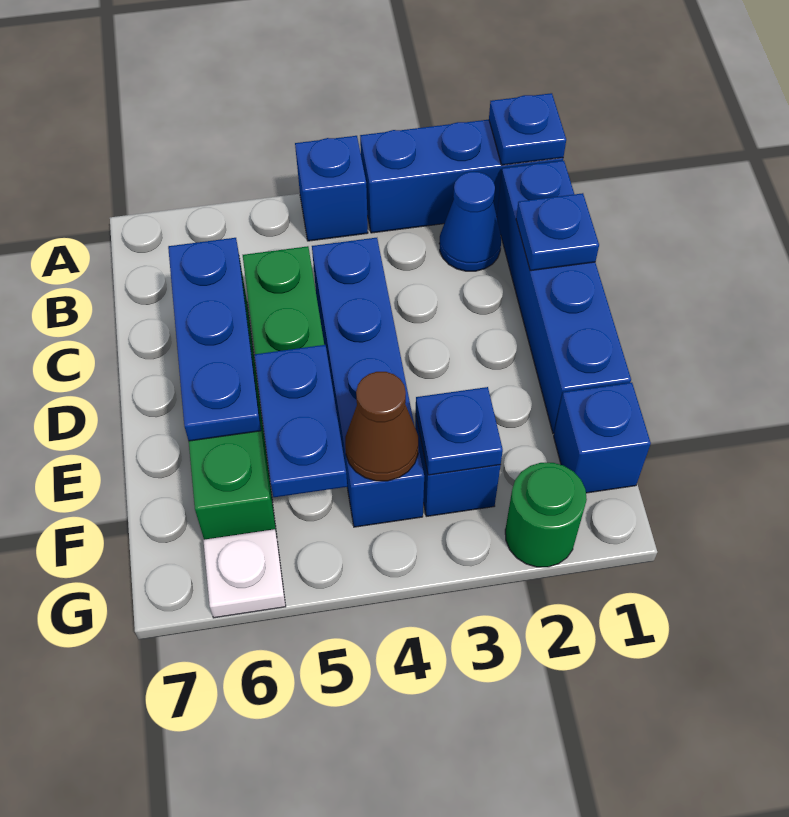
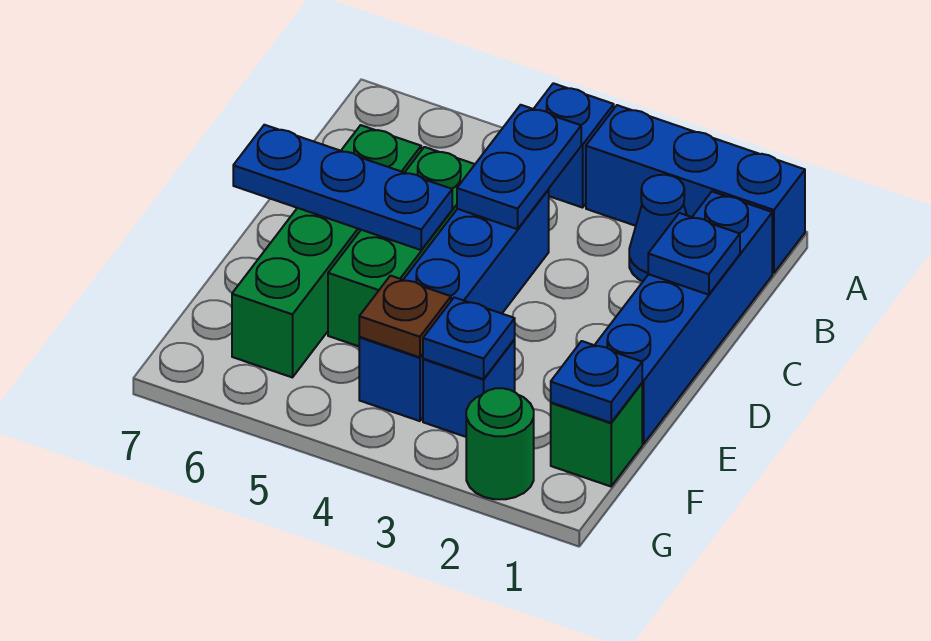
blue 1x1 plate [489,93,566,165] -> blue 1x1 plate moved to [551,341,642,423]
blue 1x3 plate [168,238,261,441] -> blue 1x3 plate turned to [233,125,452,250]
blue 1x2 plate [255,345,347,497] -> blue 1x2 plate moved to [457,105,581,229]
blue 1x1 brick [554,383,651,493] -> green 1x1 brick [551,383,642,486]
brown 1x1 cone [345,372,419,481] -> brown 1x1 plate [359,276,451,357]
white 1x1 plate [203,529,286,618] -> none

